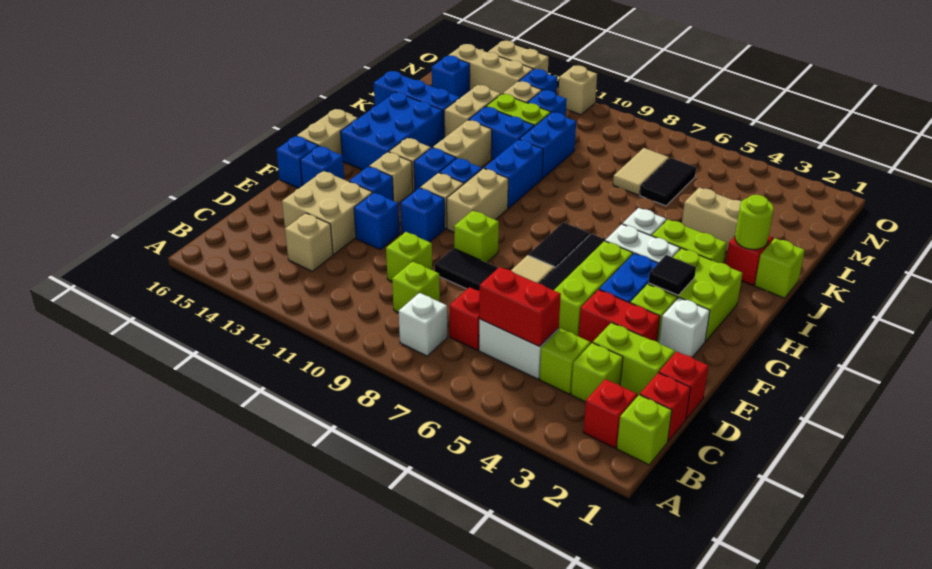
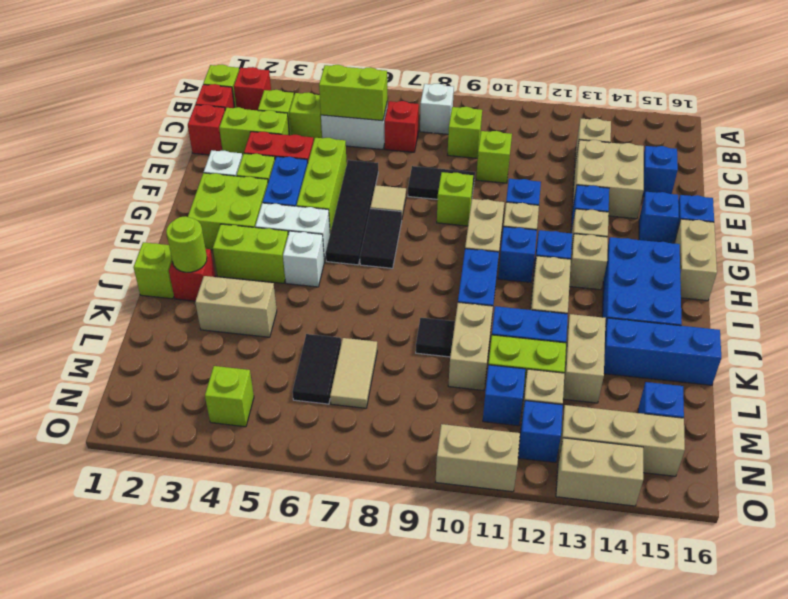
red 1x2 brick [479,267,561,347] -> lime 1x2 brick [319,65,387,121]
blue 1x1 brick [354,193,400,250] -> blue 1x1 brick moved to [643,146,678,196]
black 1x1 tile [648,255,696,295] -> black 1x1 tile moved to [416,318,455,357]
blue 1x2 brick [519,112,576,179] -> tan 1x2 brick [448,302,493,391]
none -> lime 1x1 brick [205,366,254,427]
tan 1x1 brick [558,66,597,115] -> tan 1x2 brick [436,424,520,492]

